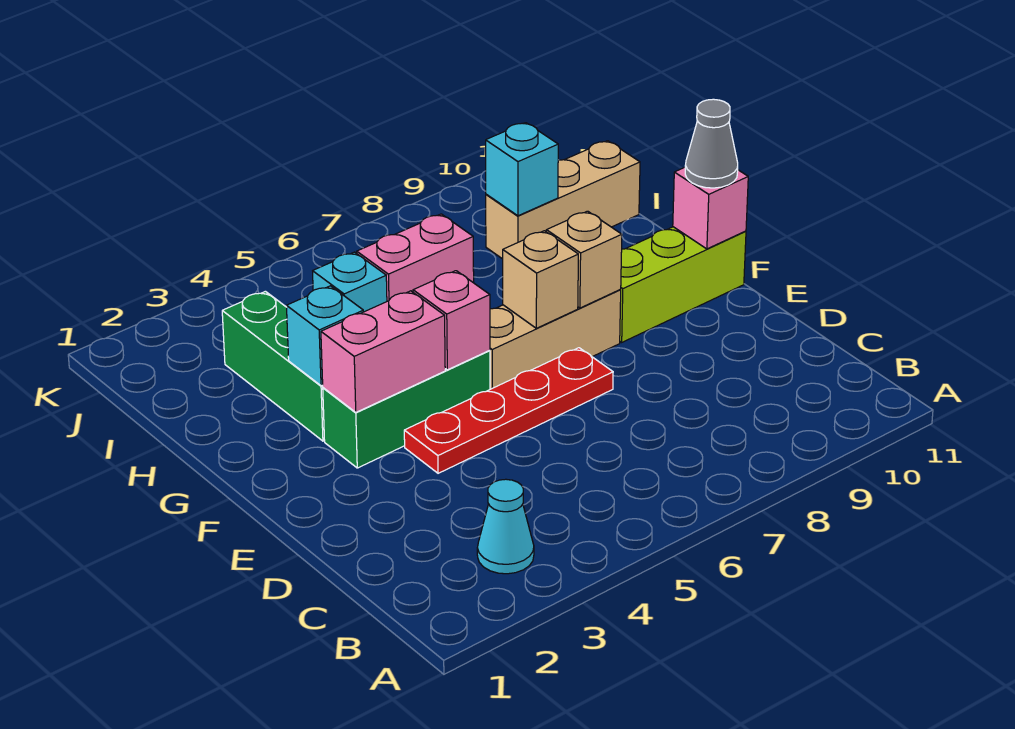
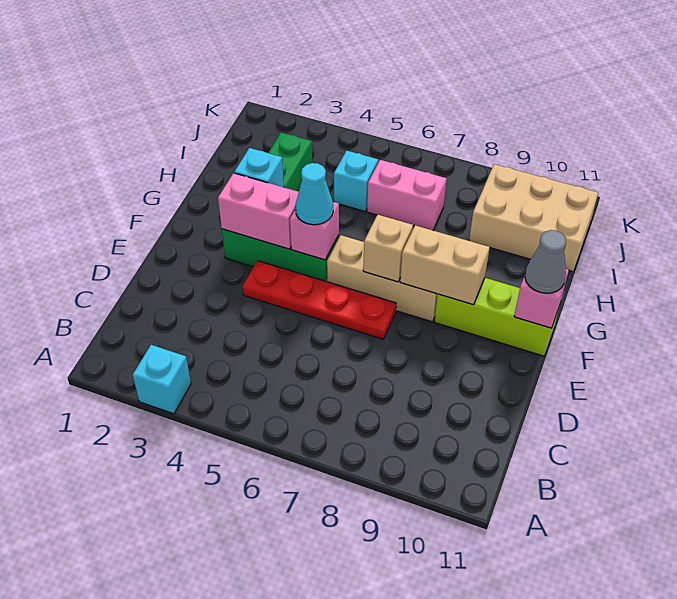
cyan 1x1 cone [477,479,534,574] -> cyan 1x1 cone moved to [296,163,333,225]
tan 1x1 brick [546,211,622,308] -> tan 1x2 brick [400,225,490,305]
tan 1x3 brick [486,141,640,259] -> tan 2x3 brick [469,164,598,272]
cyan 1x1 brick [486,123,558,216] -> cyan 1x1 brick moved to [133,345,191,414]

